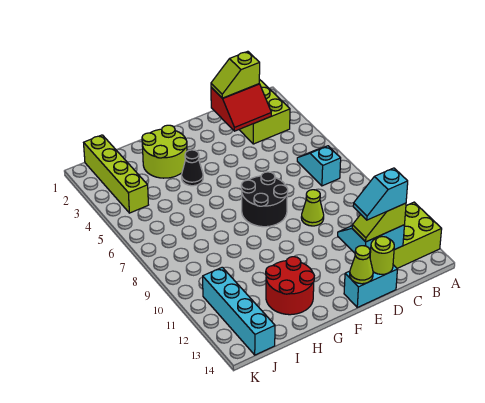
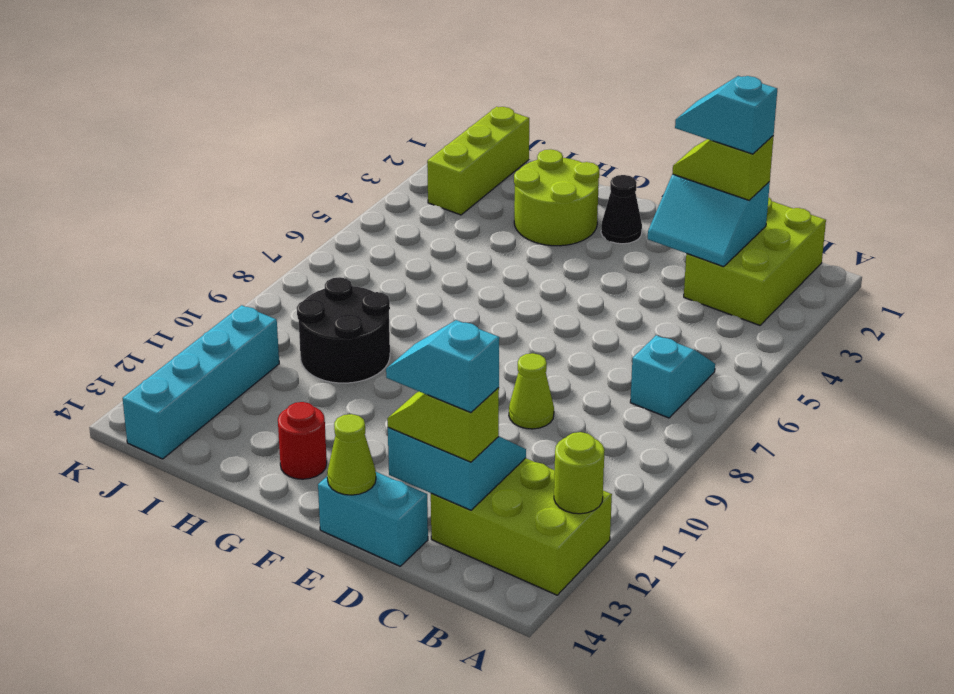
red 2x2 slope [211,84,271,131] -> cyan 2x2 slope [648,174,770,267]
none -> cyan 1x2 slope [675,76,777,154]
lime 1x1 round brick [370,237,394,274] -> lime 1x1 round brick moved to [554,432,605,514]
black 2x2 round brick [241,172,288,227] -> black 2x2 round brick moved to [297,277,390,383]
black 1x1 cone [182,150,203,186] -> black 1x1 cone moved to [601,175,642,244]
red 2x2 round brick [266,257,314,315] -> red 1x1 round brick [278,402,327,479]
lime 1x4 brick [84,135,148,213] -> lime 1x3 brick [427,107,529,215]

